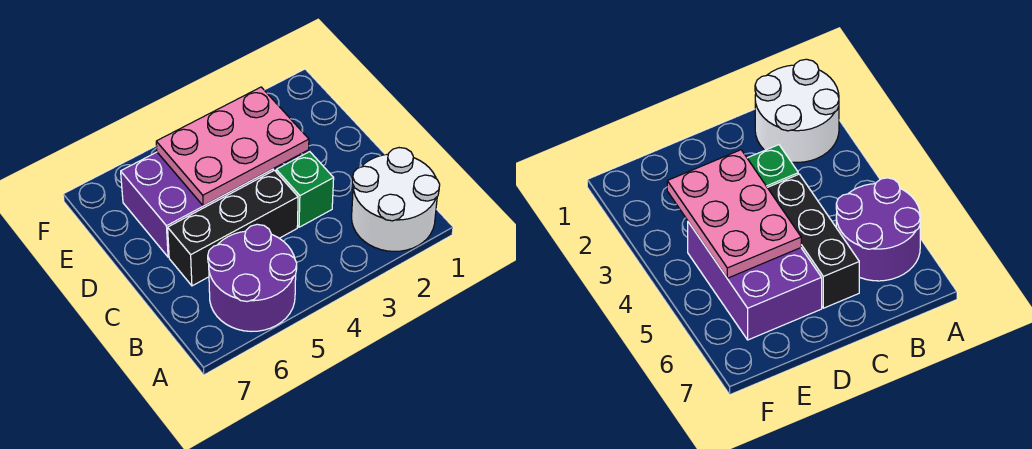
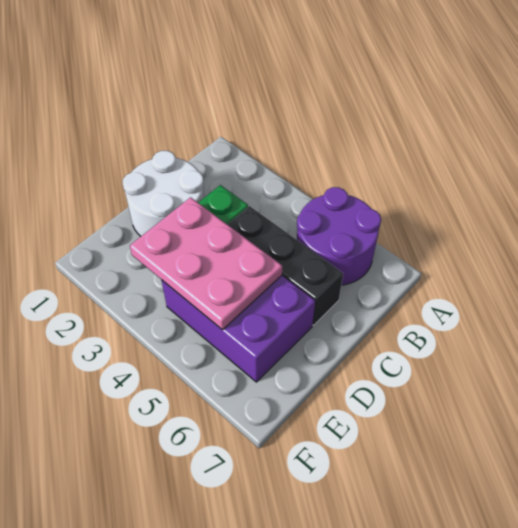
white 2x2 round brick [352,148,440,251] -> white 2x2 round brick moved to [122,151,204,236]

